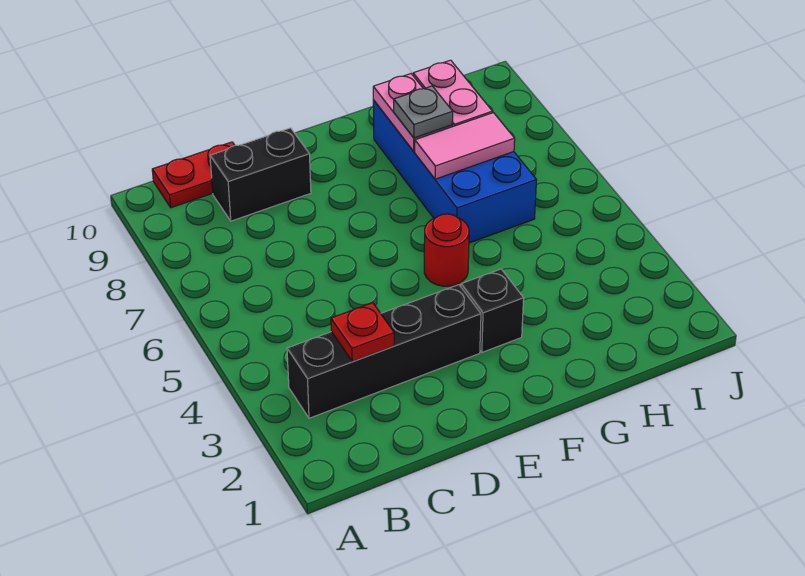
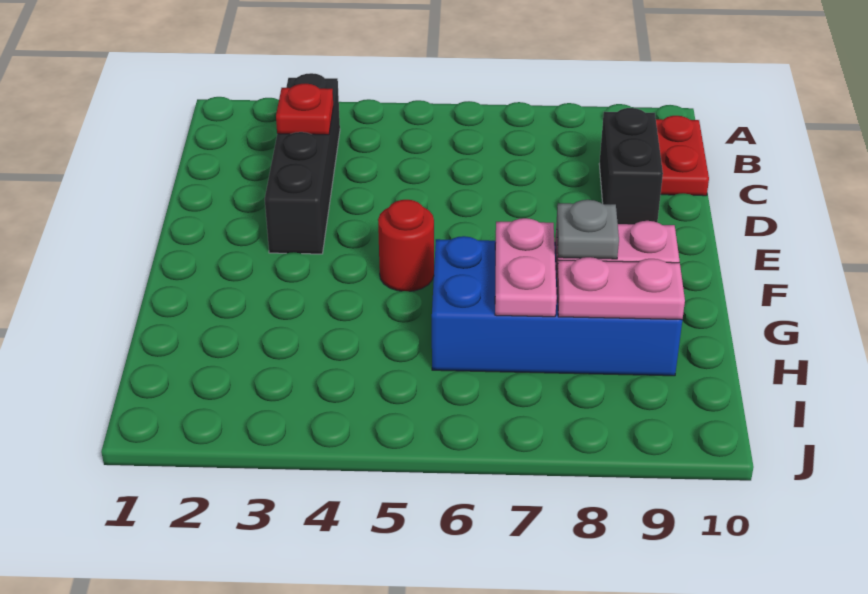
black 1x1 brick [461,269,524,352] -> none
pink 1x2 tile [415,113,515,179] -> pink 1x2 plate [495,218,557,317]

